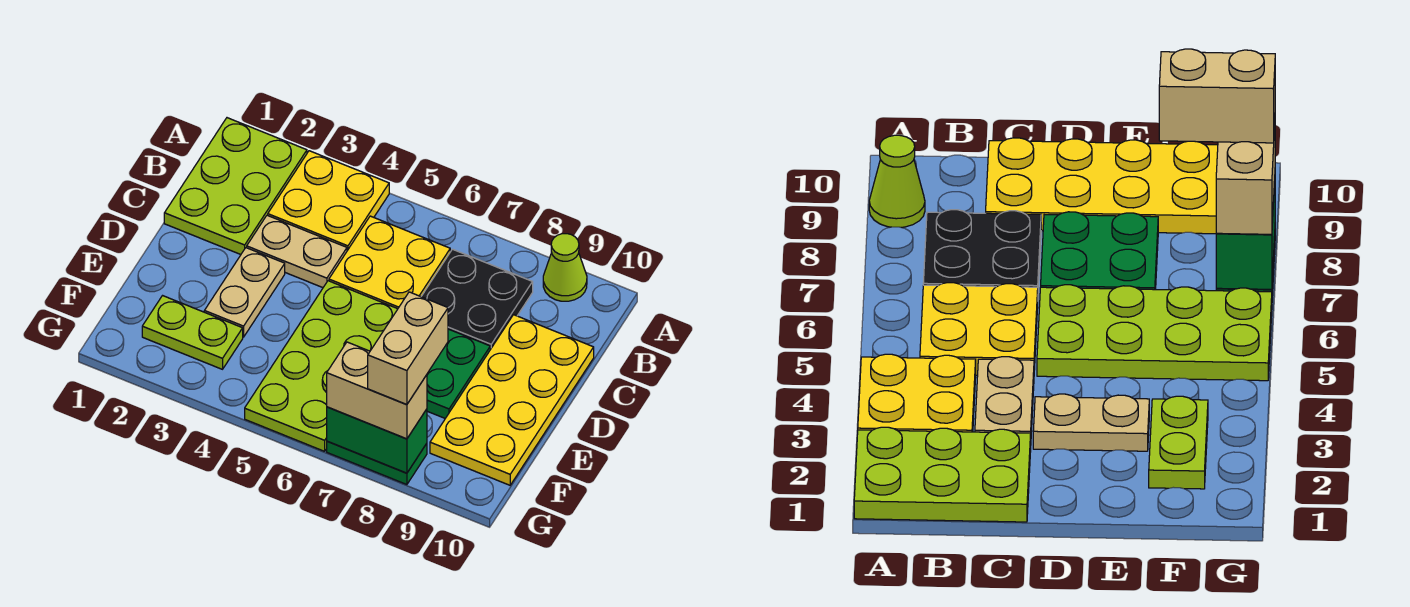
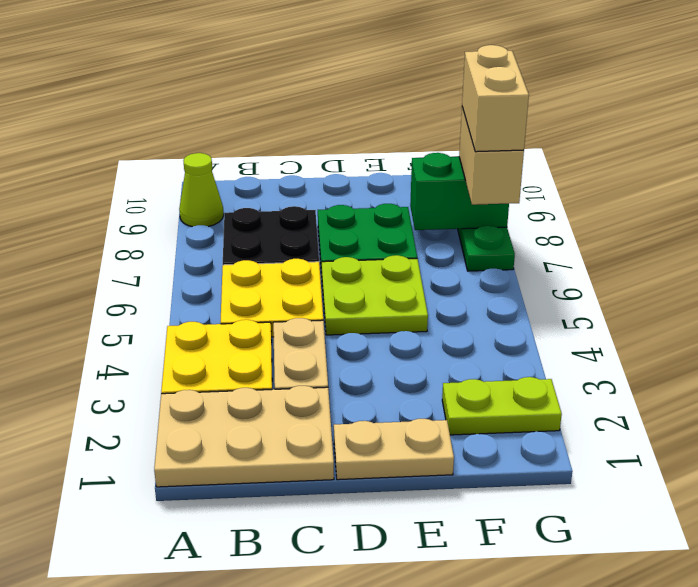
lime 2x3 plate [164,118,307,254] -> tan 2x3 plate [154,386,334,487]
yellow 2x4 plate [430,315,594,485] -> none
tan 1x2 plate [204,248,285,337] -> tan 1x2 plate moved to [334,419,454,480]
lime 2x4 plate [245,281,397,451] -> lime 2x2 plate [322,255,428,335]
lime 1x2 plate [142,296,243,369] -> lime 1x2 plate turned to [442,377,562,435]
tan 1x2 brick [368,292,448,405] -> tan 1x2 brick turned to [462,45,529,152]
green 1x2 brick [327,407,427,473] -> green 1x2 brick turned to [410,153,509,230]

